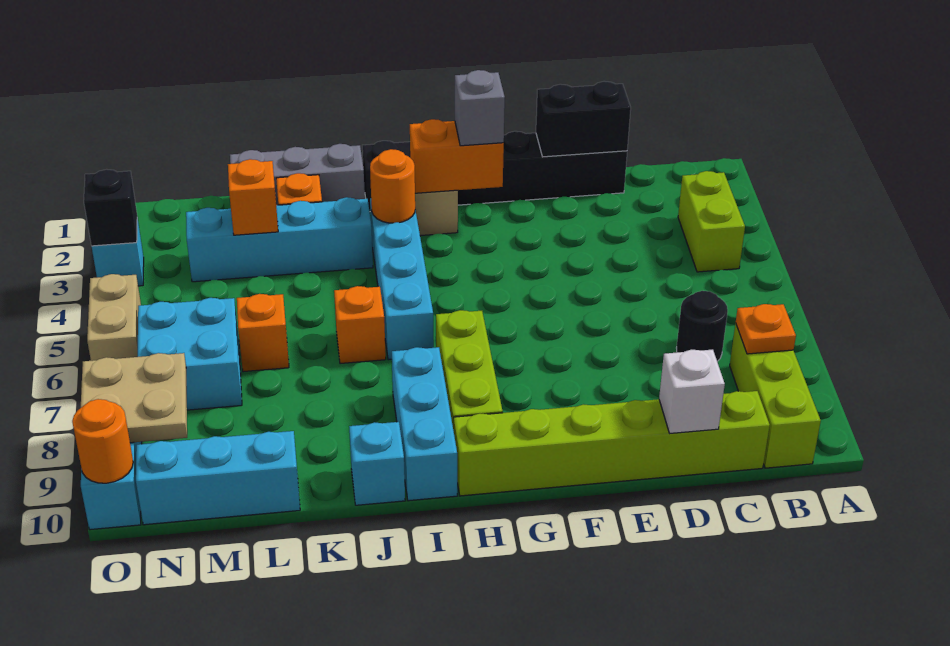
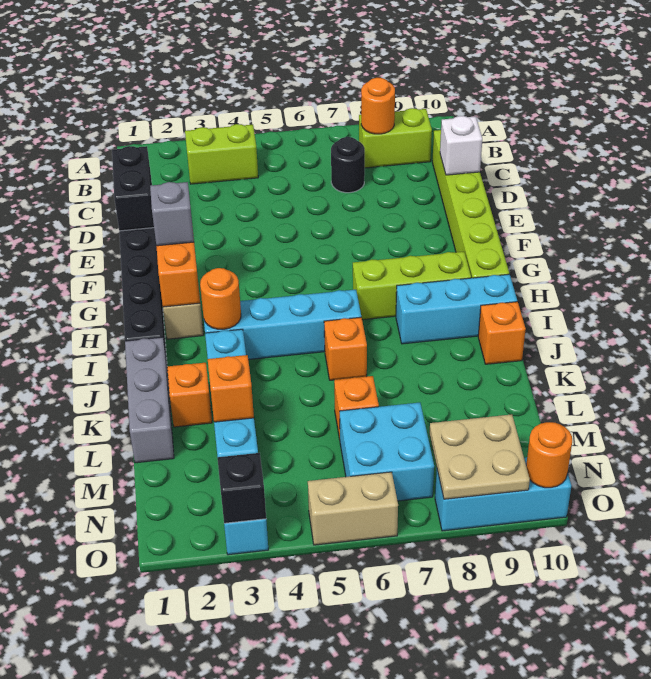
lime 1x3 brick [730,323,821,468] -> lime 1x2 brick [359,108,432,168]
orange 1x1 plate [736,304,796,354] -> orange 1x1 round brick [361,78,395,134]
cyan 1x1 brick [349,422,405,505] -> orange 1x1 brick [478,302,526,364]
cyan 1x3 brick [136,431,300,525] -> none

